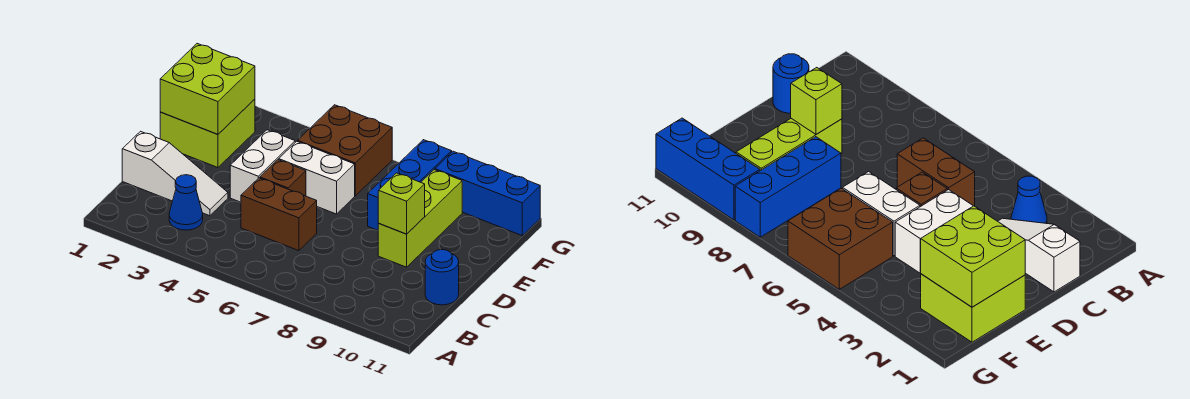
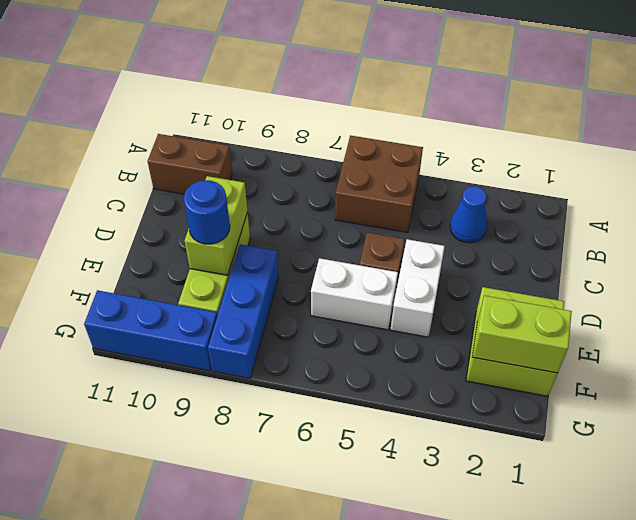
white 1x3 slope [122,131,228,216] -> none
brown 1x2 brick [241,178,317,251] -> brown 1x2 brick moved to [148,134,232,194]
blue 1x1 round brick [425,250,459,305] -> blue 1x1 round brick moved to [184,180,230,244]
lime 1x1 brick [378,173,425,234] -> lime 1x2 brick [185,176,248,275]
lime 2x2 brick [160,44,255,134] -> lime 1x2 brick [472,296,572,373]
brown 2x2 brick [298,105,392,196] -> brown 2x2 brick moved to [335,135,423,233]

